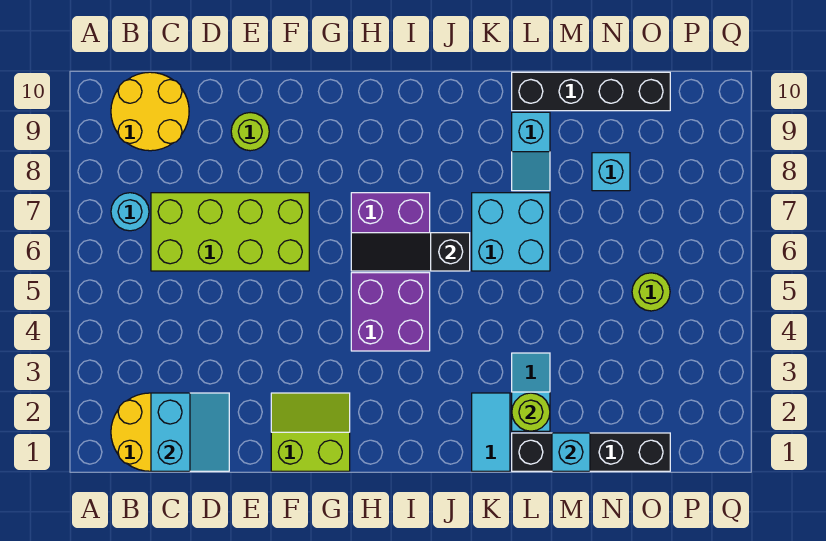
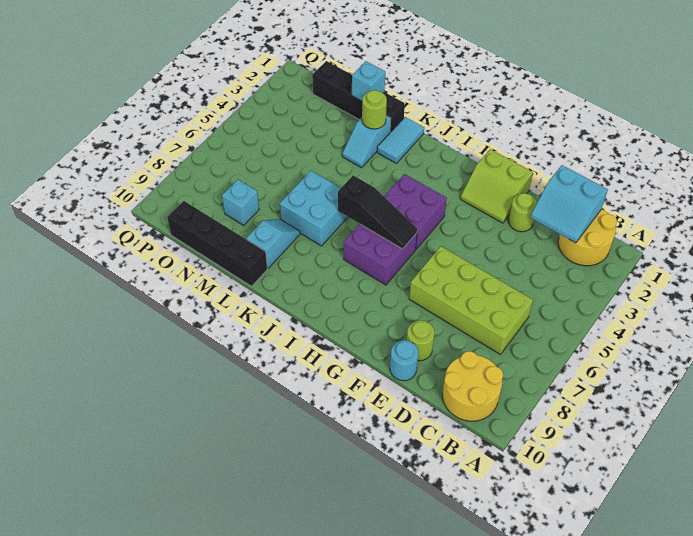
cyan 1x1 round brick [111,193,149,231] -> cyan 1x1 round brick moved to [390,340,418,381]
cyan 2x2 slope [151,393,229,471] -> cyan 2x2 slope turned to [530,165,608,243]
lime 1x1 round brick [632,273,670,311] -> lime 1x1 round brick moved to [509,193,537,232]

